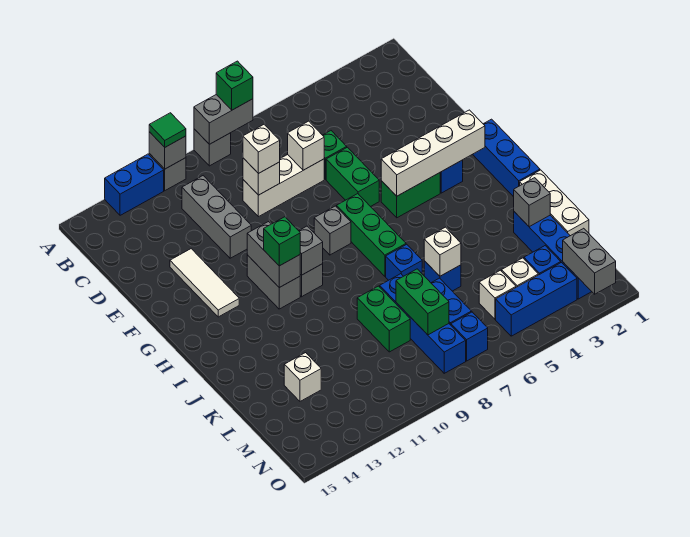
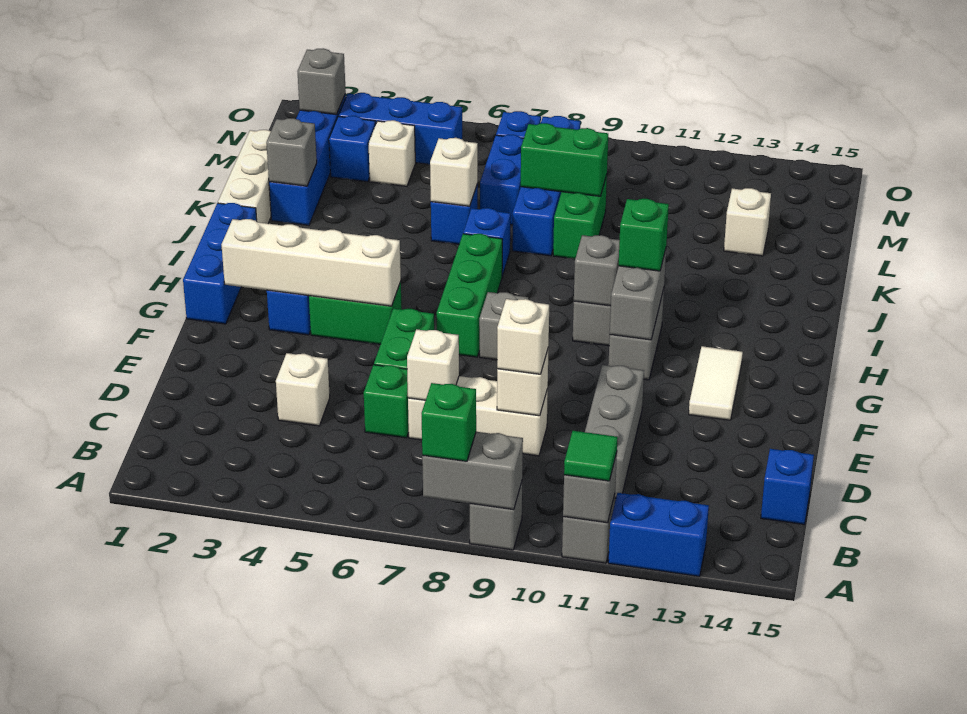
none -> blue 1x1 brick [761,449,814,525]
white 1x3 tile [170,249,239,317] -> white 1x2 tile [689,346,743,420]
green 1x2 brick [396,269,449,335] -> green 1x2 brick turned to [521,123,608,196]
white 1x1 brick [479,270,516,319] -> white 1x1 brick moved to [276,353,330,426]
grey 1x2 brick [563,228,616,294] -> grey 1x1 brick [297,48,346,115]

